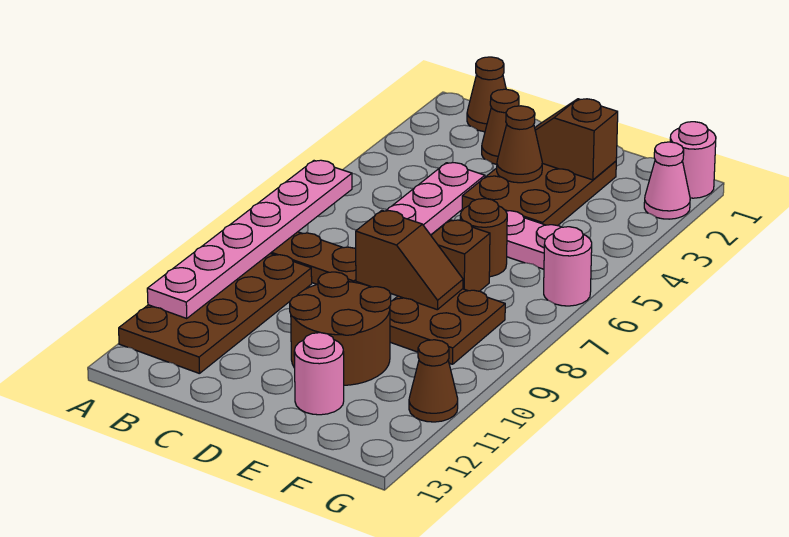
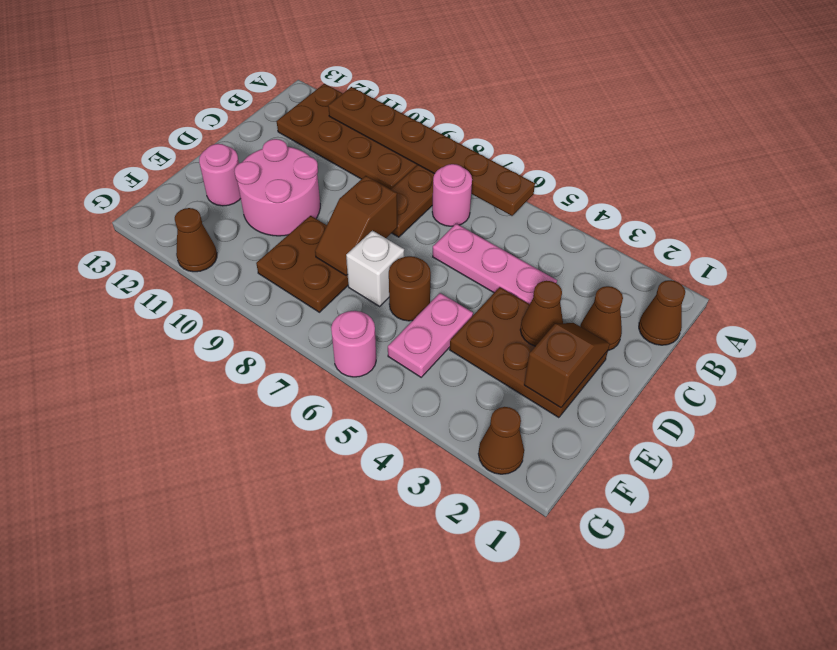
pink 1x6 plate [147,160,352,319] -> brown 1x6 plate [328,87,535,216]
brown 2x2 round brick [290,272,391,385] -> pink 2x2 round brick [235,139,320,236]
brown 1x1 brick [431,220,490,291] -> white 1x1 brick [346,231,404,306]
pink 1x1 round brick [670,122,716,198] -> pink 1x1 round brick moved to [432,164,472,226]
pink 1x1 cone [644,142,690,219] -> brown 1x1 cone [478,407,524,474]

